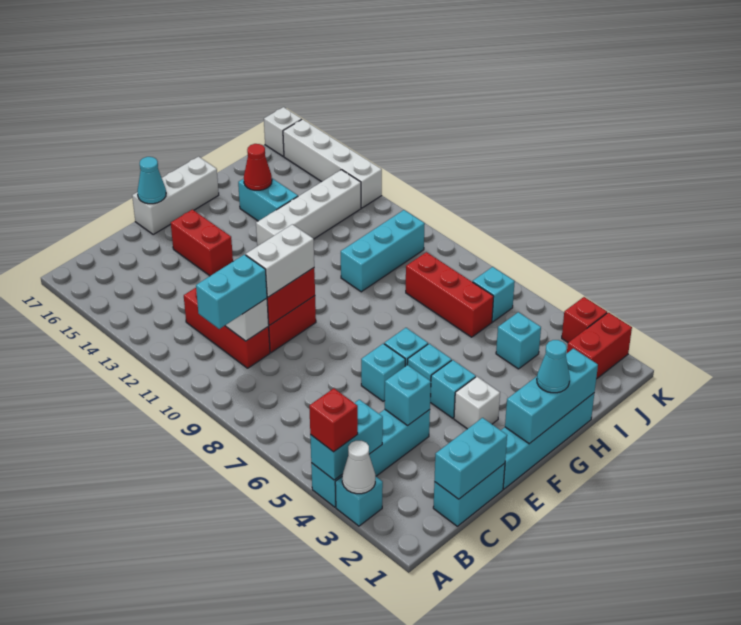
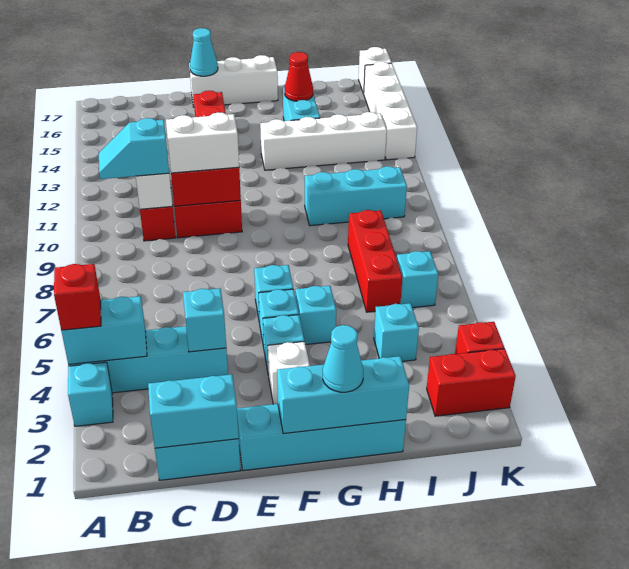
white 1x1 cone [342,441,375,494] -> none
cyan 1x2 brick [196,255,267,329] -> cyan 1x2 slope [99,118,169,179]
cyan 1x1 brick [361,344,405,401] -> cyan 1x1 brick moved to [295,286,336,345]

